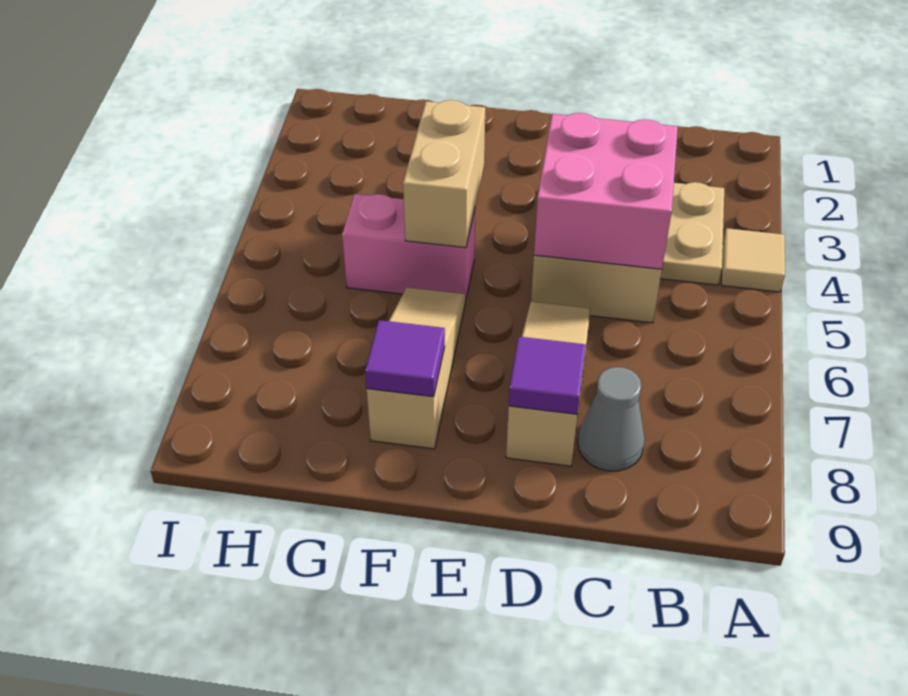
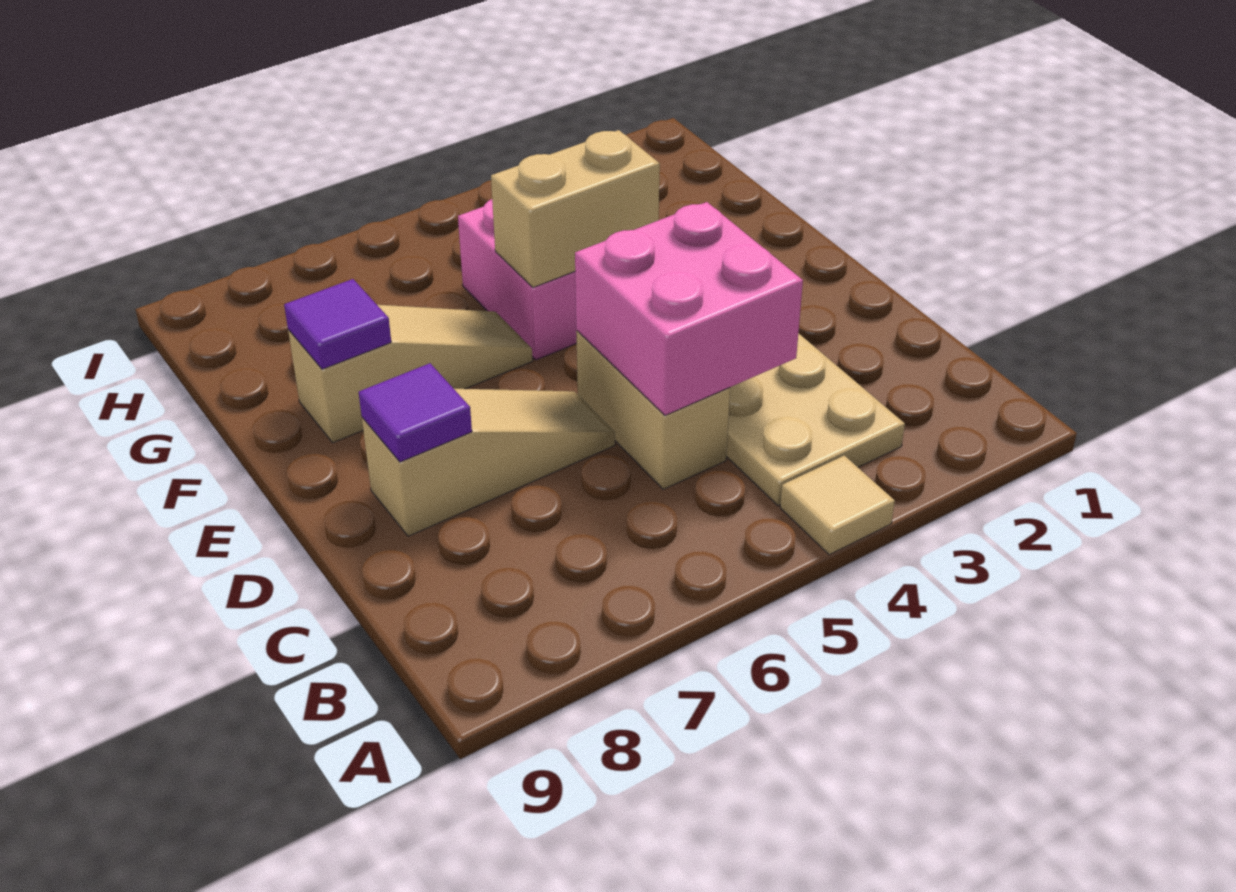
grey 1x1 cone [578,367,645,471] -> none

